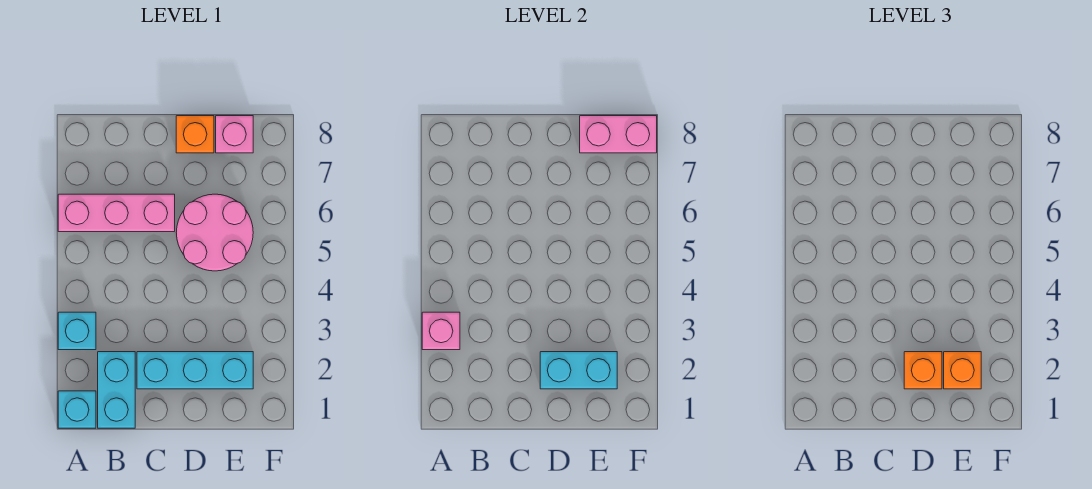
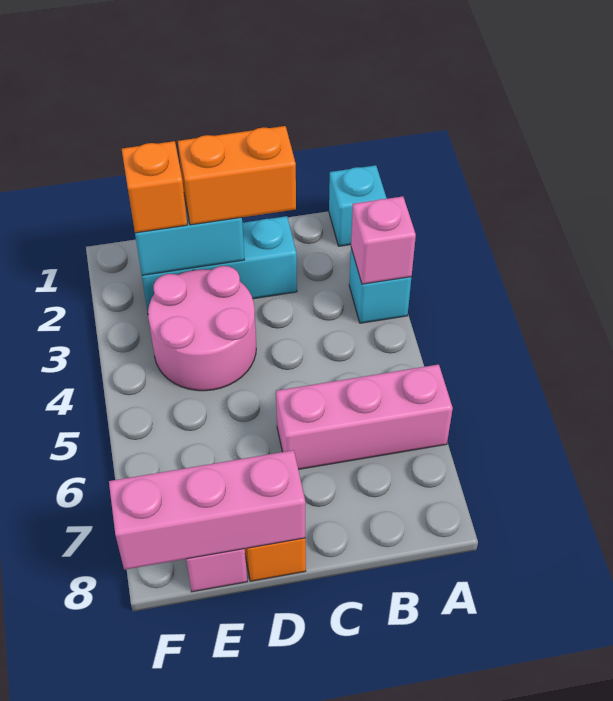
cyan 1x2 brick [98,352,135,428] -> none
orange 1x1 brick [904,352,942,389] -> orange 1x2 brick [178,126,296,225]
pink 2x2 round brick [176,194,253,271] -> pink 2x2 round brick moved to [148,266,256,391]
pink 1x2 brick [580,116,657,153] -> pink 1x3 brick [109,450,305,570]

